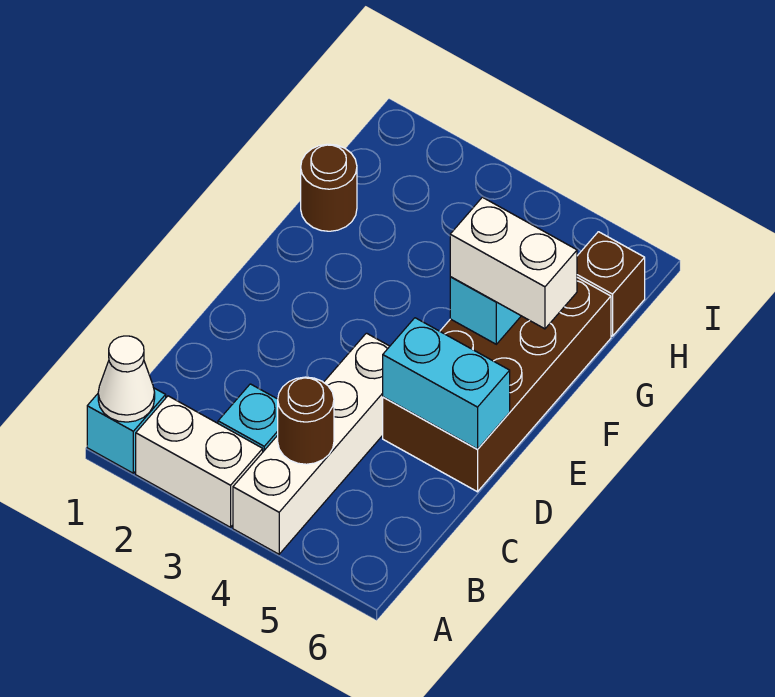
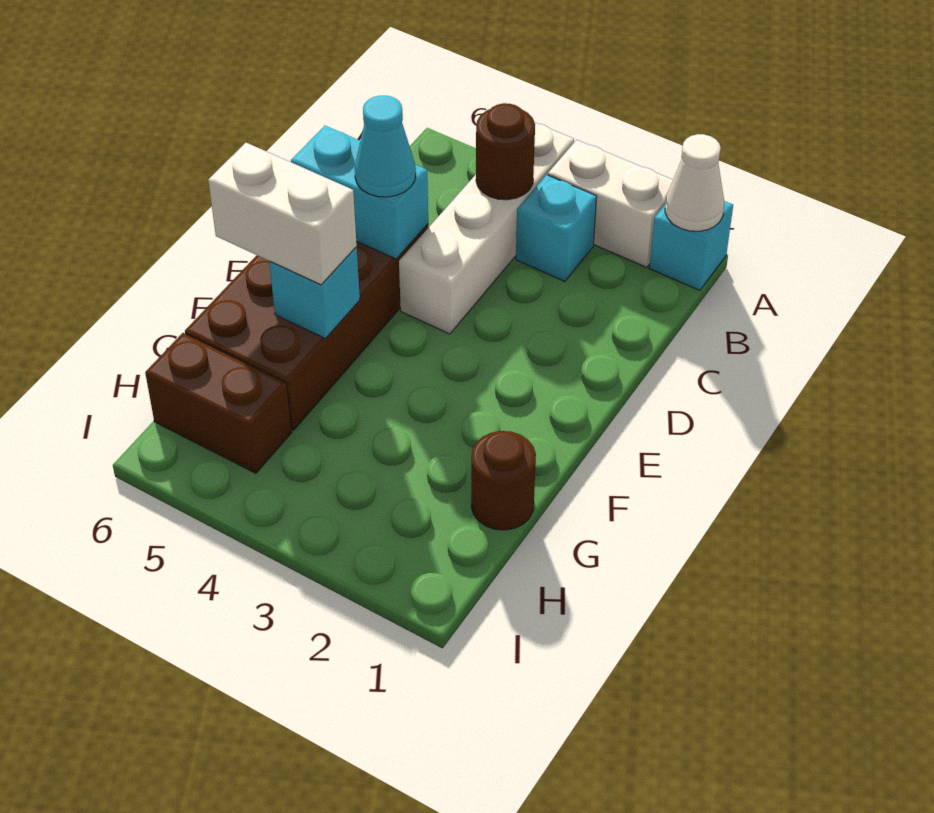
none -> cyan 1x1 cone [355,96,416,197]
brown 1x1 brick [577,232,645,336] -> brown 1x2 brick [145,333,292,473]

